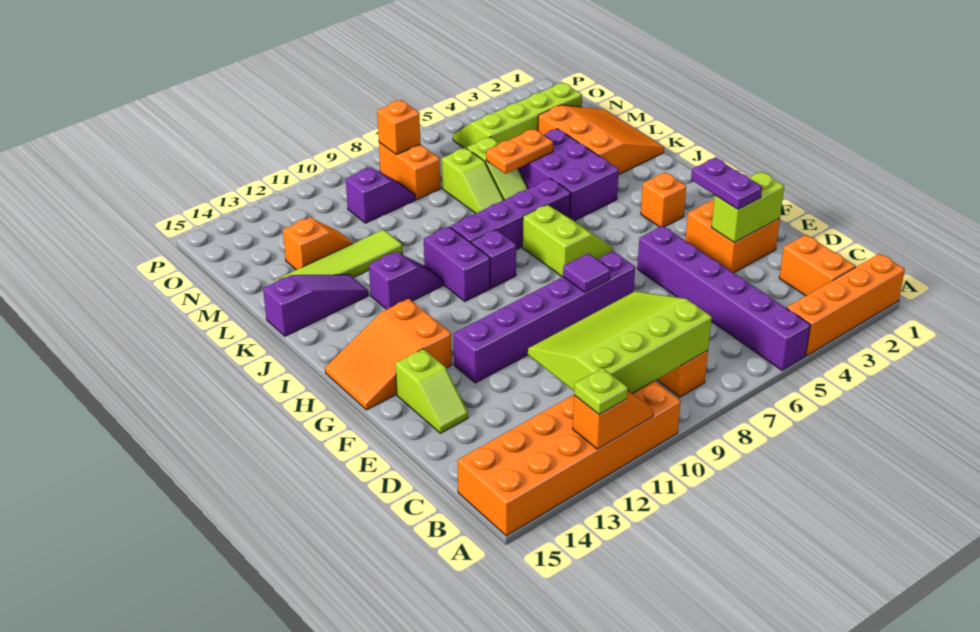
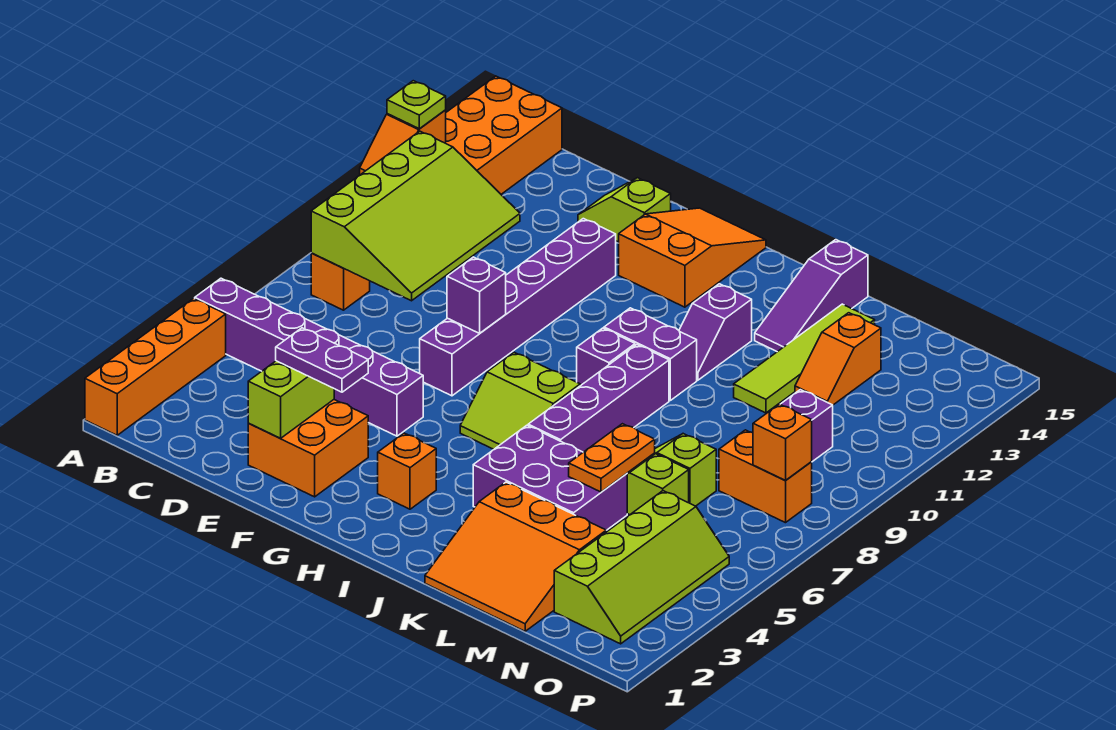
orange 1x2 brick [779,235,856,296] -> none
purple 1x1 tile [563,253,610,292] -> purple 1x1 brick [447,257,506,333]

